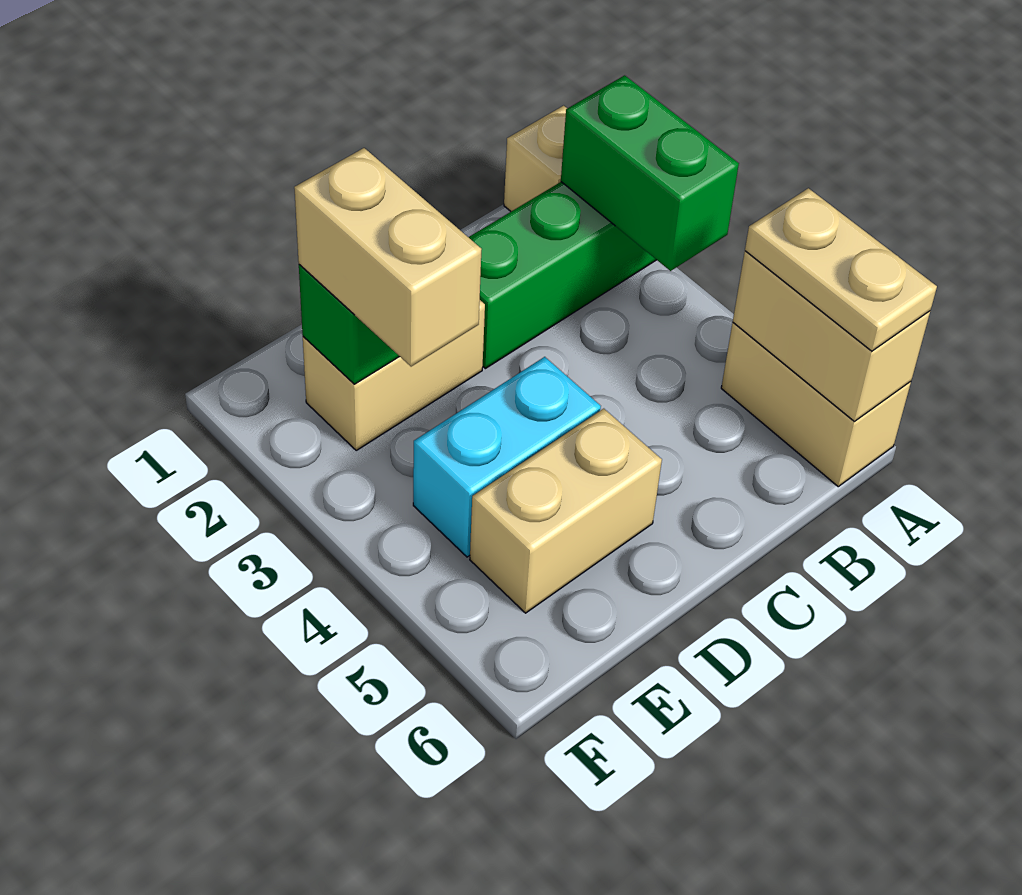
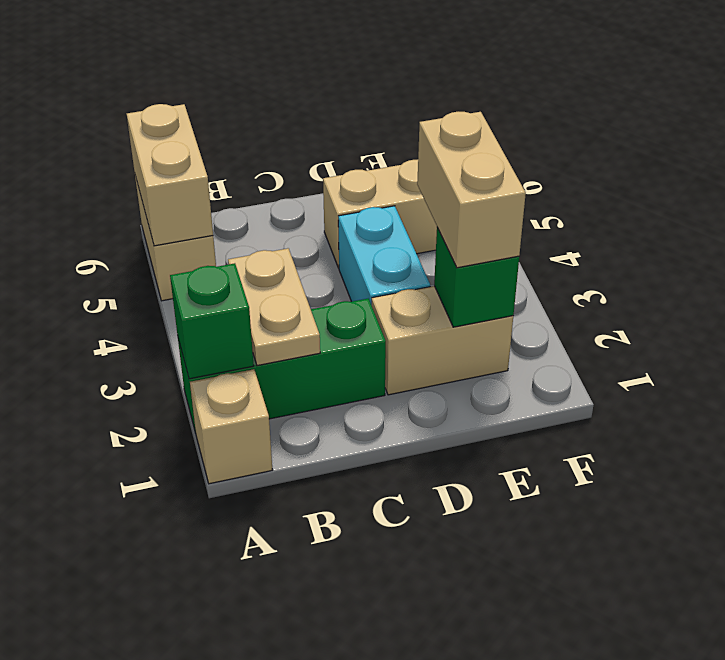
green 1x2 brick [561,75,739,271] -> green 1x1 brick [170,263,254,379]
tan 1x2 plate [745,188,937,351] -> tan 1x2 plate moved to [228,248,320,366]
cyan 1x2 brick [413,357,601,557] -> cyan 1x2 brick turned to [338,206,430,305]

